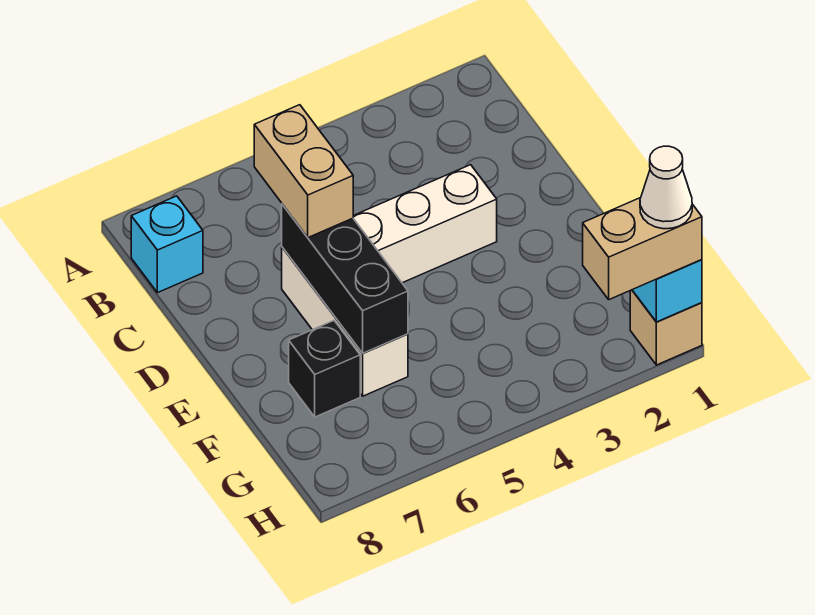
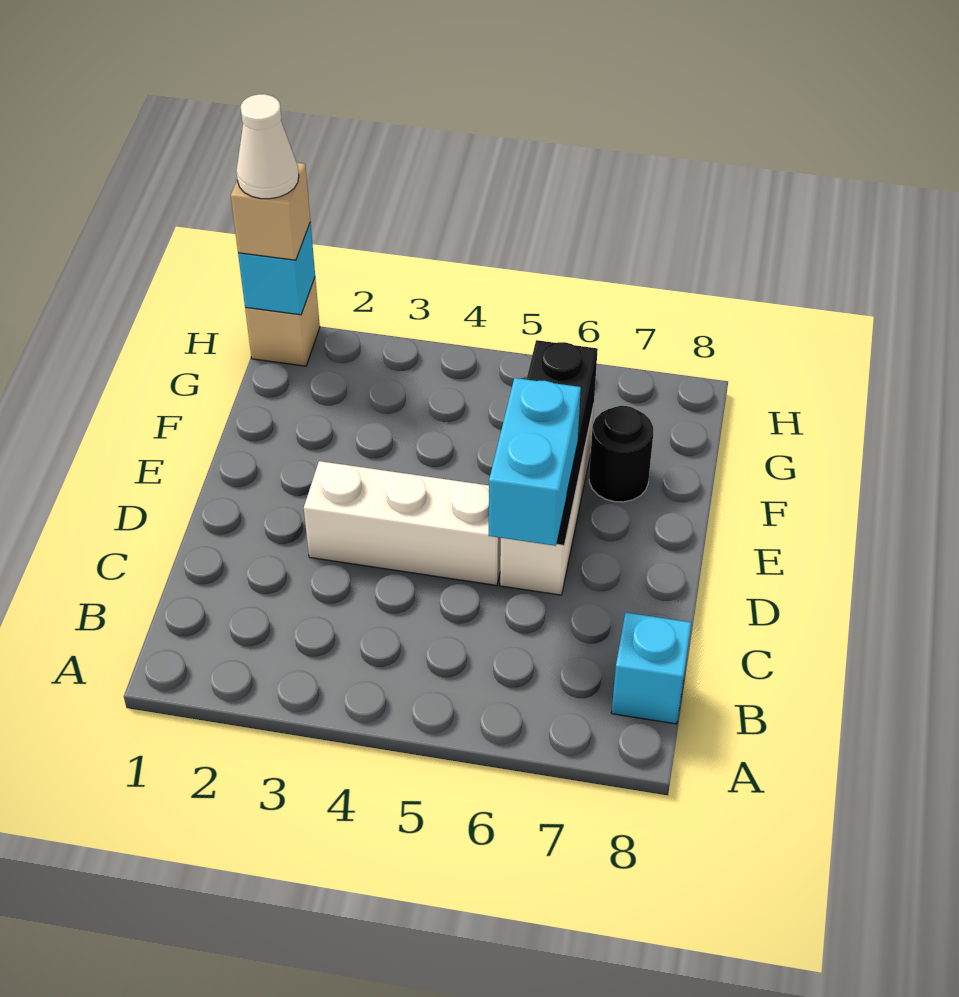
tan 1x2 brick [254,105,353,238] -> cyan 1x2 brick [489,378,581,546]
black 1x1 brick [289,321,360,417] -> black 1x1 round brick [589,406,653,502]
tan 1x2 brick [583,198,702,300] -> tan 1x1 brick [231,163,310,260]

